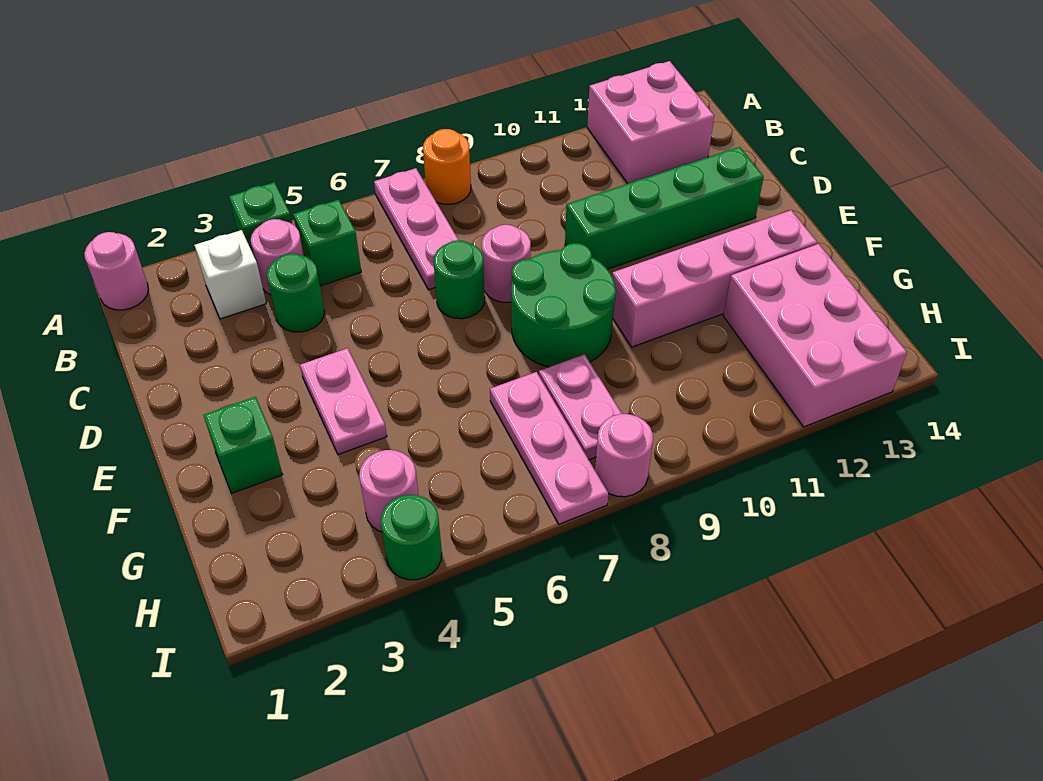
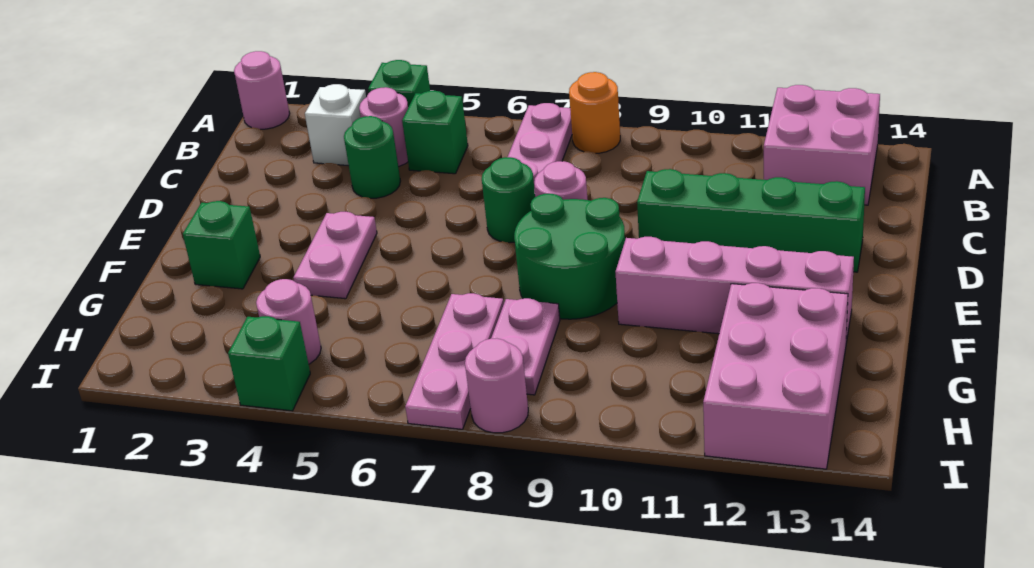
green 1x1 round brick [381,495,442,580] -> green 1x1 brick [228,316,310,411]

